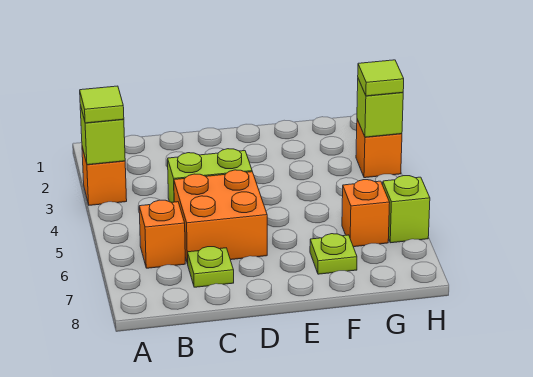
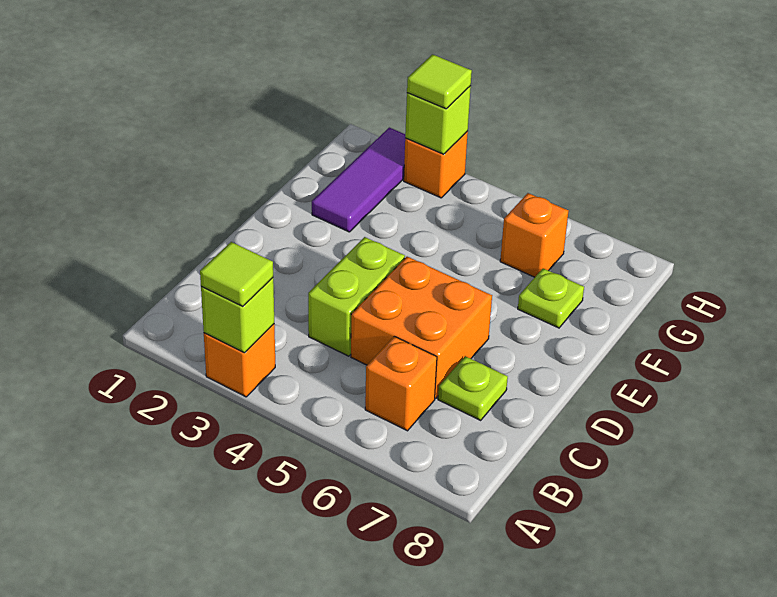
none -> purple 1x3 tile [312,128,405,232]
lime 1x1 brick [383,176,430,243] -> none

